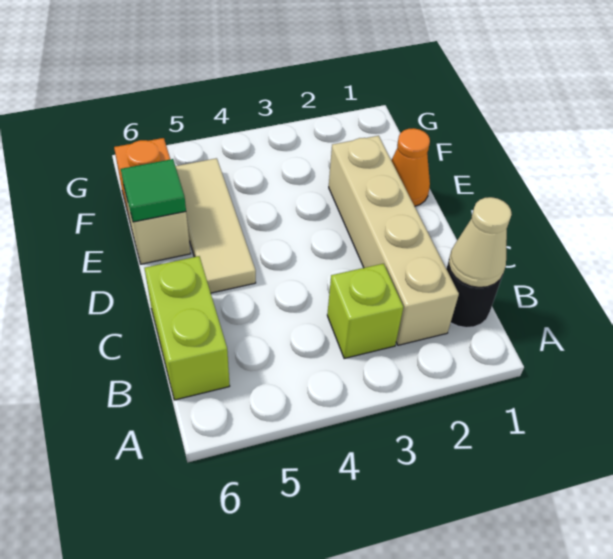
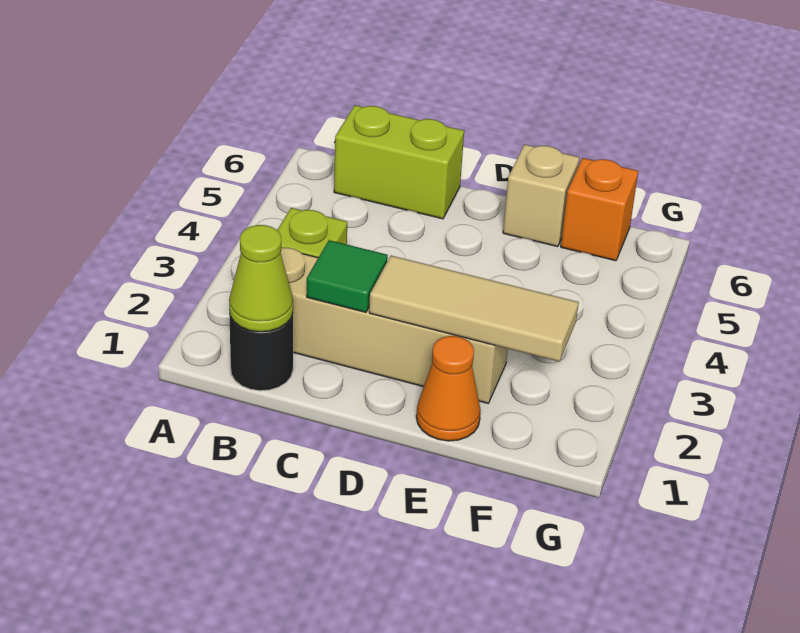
tan 1x1 cone [449,197,512,287] -> lime 1x1 cone [229,225,293,332]
tan 1x3 tile [175,158,256,293] -> tan 1x3 tile moved to [369,256,579,362]
green 1x1 tile [121,159,186,222] -> green 1x1 tile moved to [307,240,388,312]

